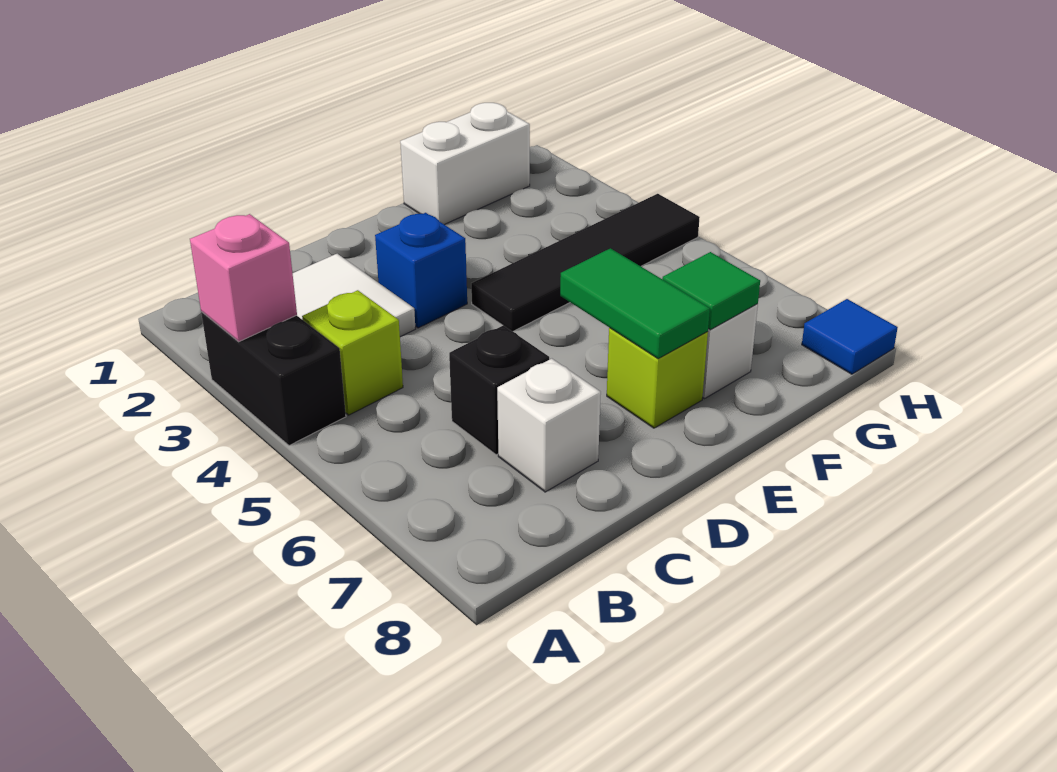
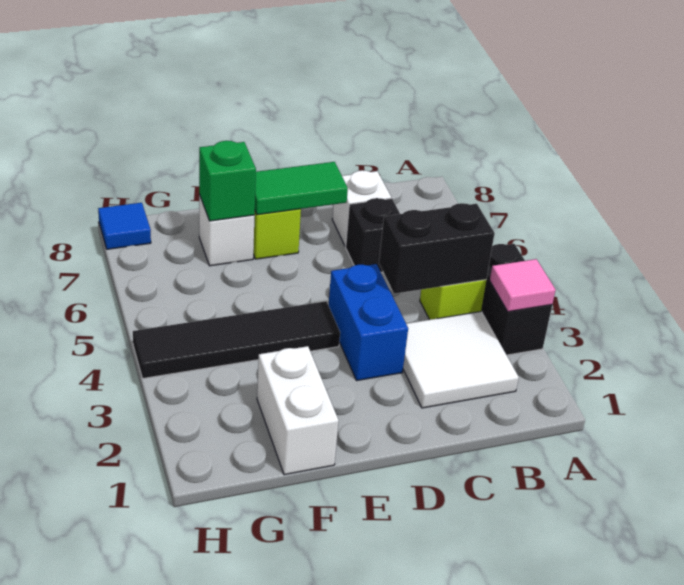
pink 1x1 brick [190,214,297,342] -> pink 1x1 tile [490,259,556,312]
none -> black 1x2 brick [379,203,495,294]
blue 1x1 brick [375,213,467,328] -> blue 1x2 brick [328,264,408,381]
green 1x2 tile [560,248,710,359] -> green 1x2 tile turned to [255,162,348,215]
white 1x2 brick [400,103,530,225] -> white 1x2 brick turned to [257,346,339,475]
green 1x1 tile [662,252,760,330] -> green 1x1 brick [199,141,256,221]

